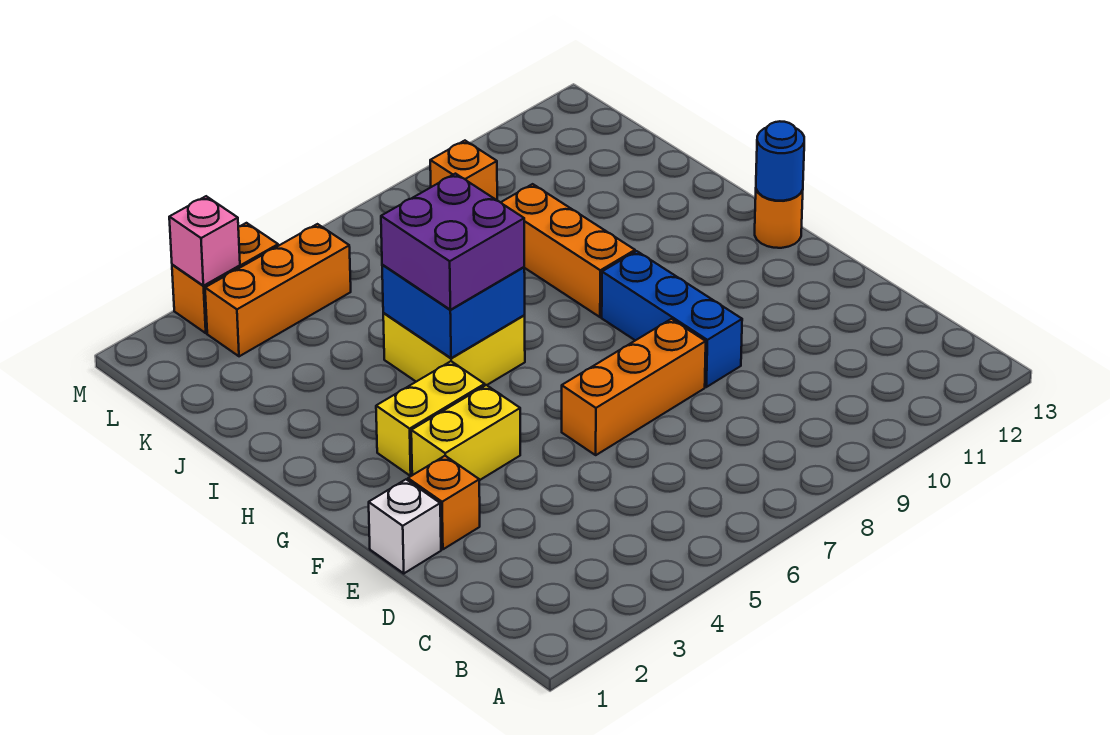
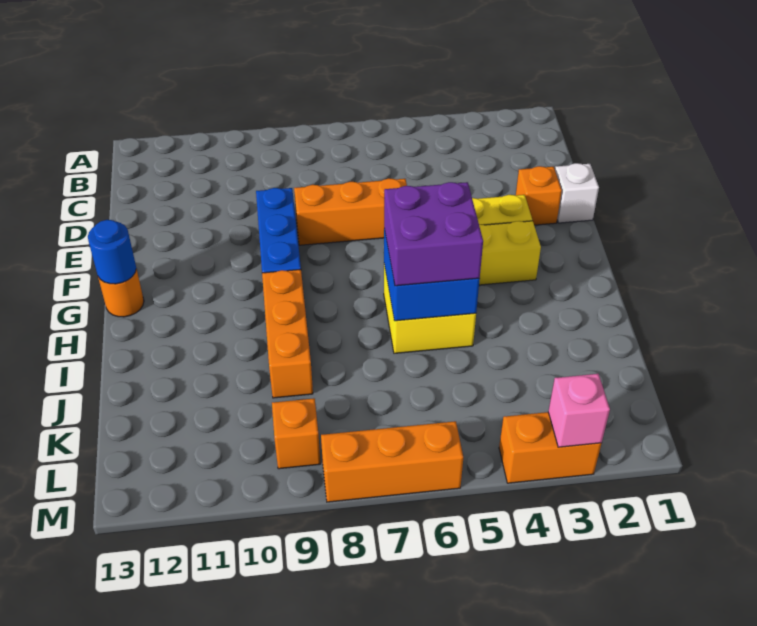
orange 1x3 brick [205,224,351,356] -> orange 1x3 brick moved to [321,421,463,502]

